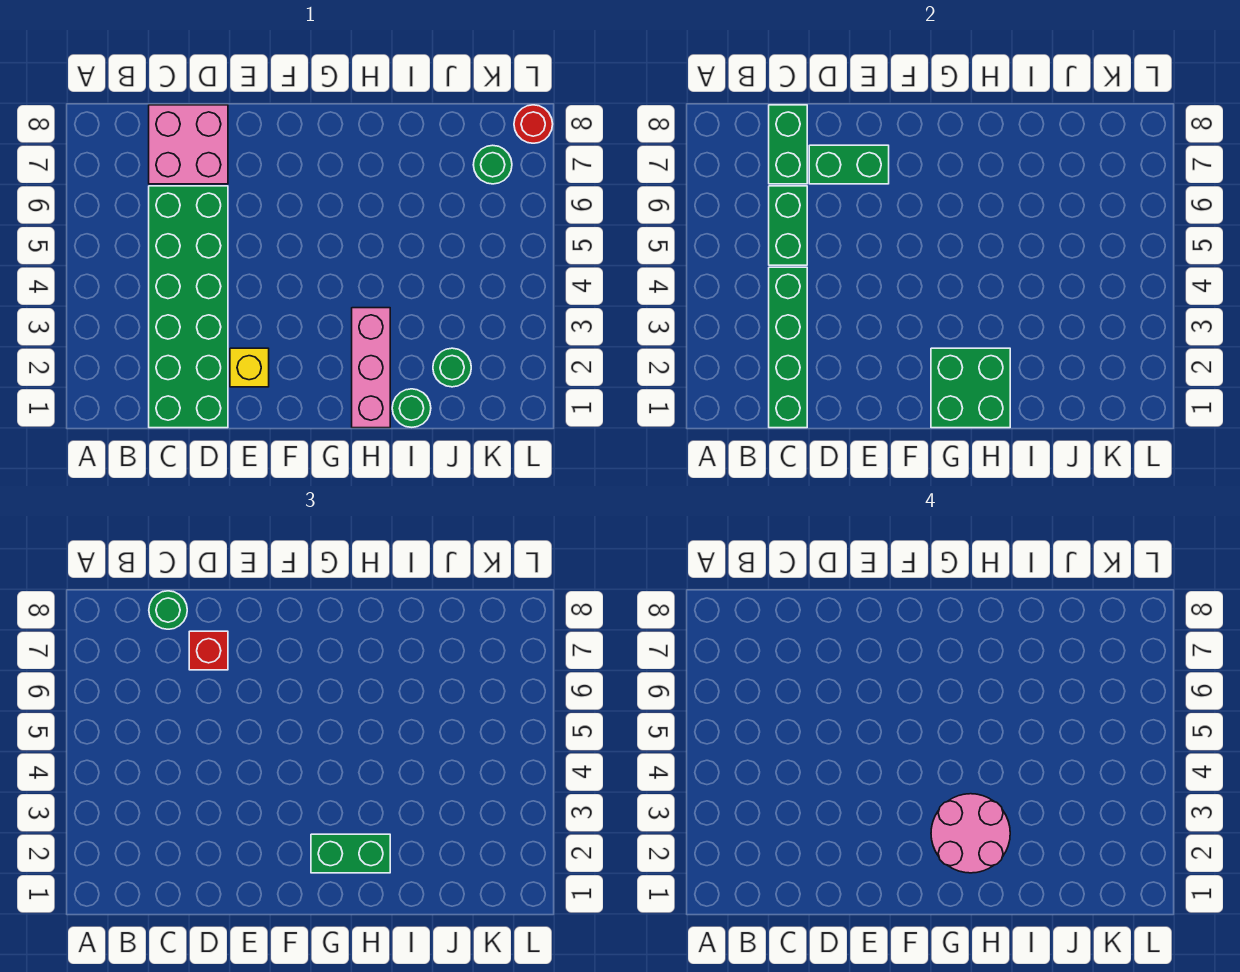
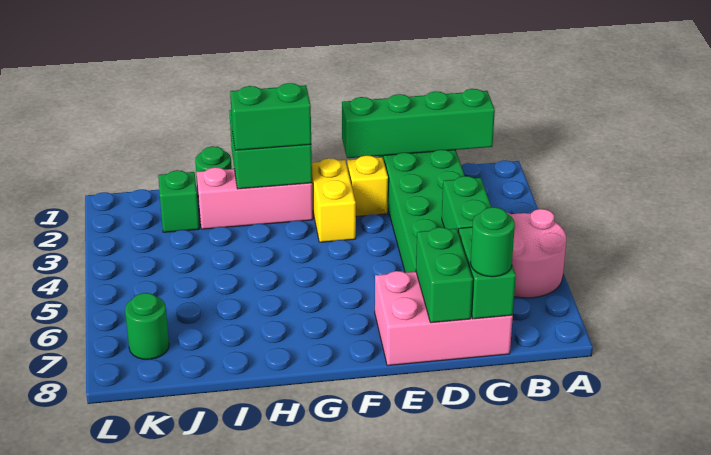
green 1x4 brick [769,267,807,428] -> green 1x4 brick turned to [342,89,495,158]
pink 2x2 brick [149,105,228,184] -> pink 2x3 brick [375,271,513,366]
green 1x2 brick [809,145,889,184] -> green 1x2 brick turned to [416,227,473,323]
red 1x1 brick [189,631,228,670] -> none
none -> yellow 1x2 brick [312,158,356,242]
pink 2x2 round brick [931,794,1010,873] -> pink 2x2 round brick moved to [507,209,566,298]
pink 1x3 brick [352,308,390,428] -> pink 1x3 brick turned to [197,167,313,229]
green 1x1 round brick [433,348,471,387] -> green 1x1 brick [158,170,199,232]
red 1x1 round brick [514,105,553,143] -> none

